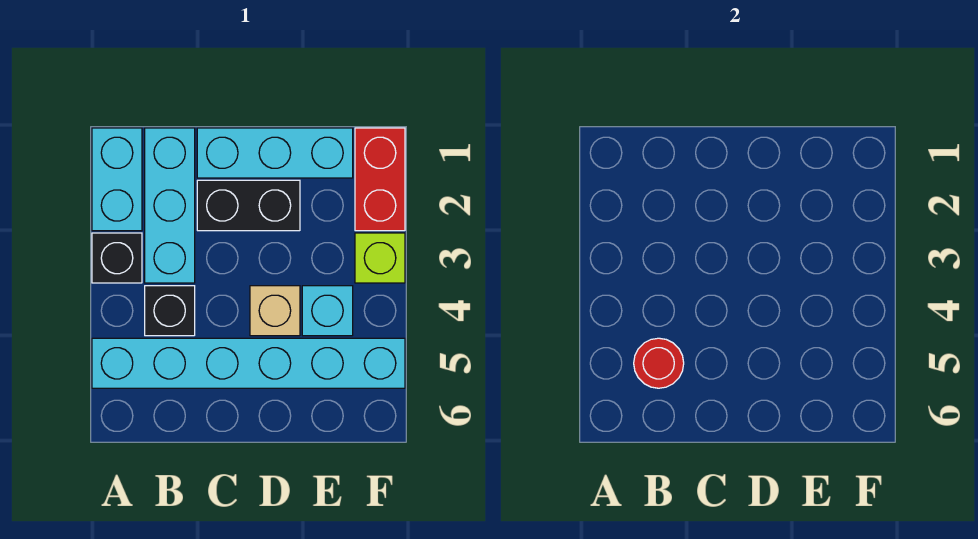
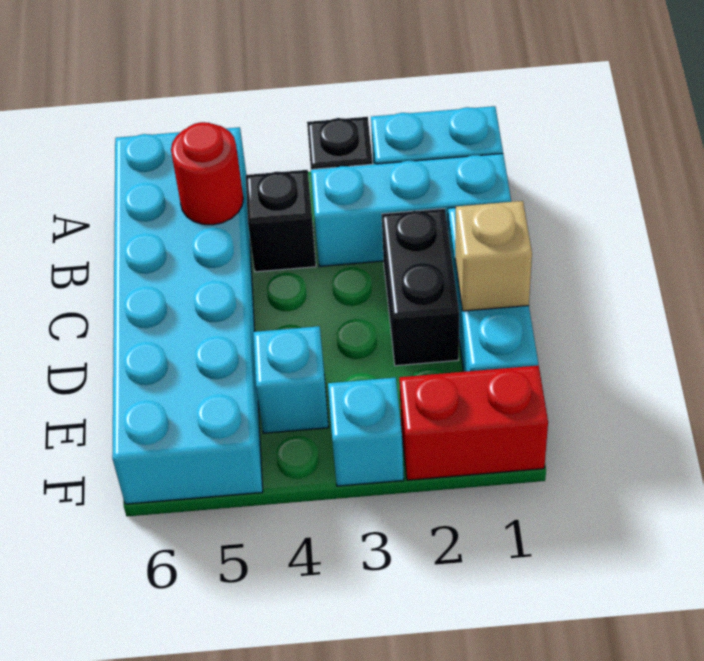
cyan 1x6 brick [92,338,405,388] -> cyan 2x6 brick [112,127,263,504]
tan 1x1 brick [250,286,300,336] -> tan 1x1 brick moved to [455,201,532,311]
lime 1x1 brick [355,233,405,283] -> cyan 1x1 brick [328,377,404,486]

